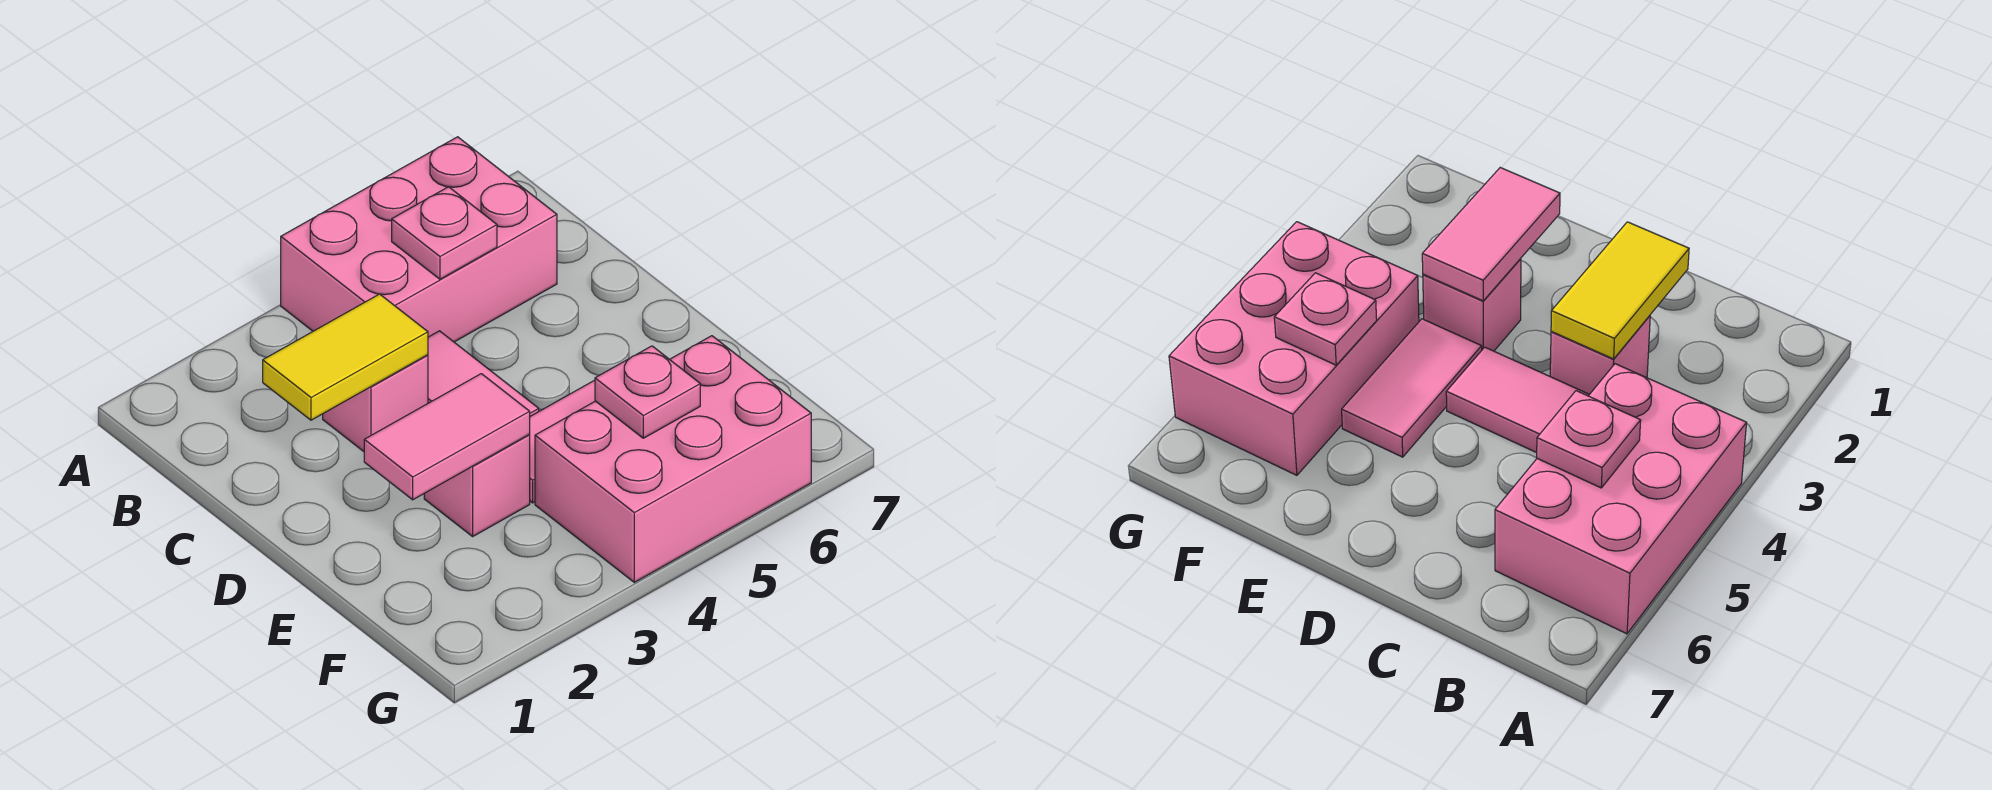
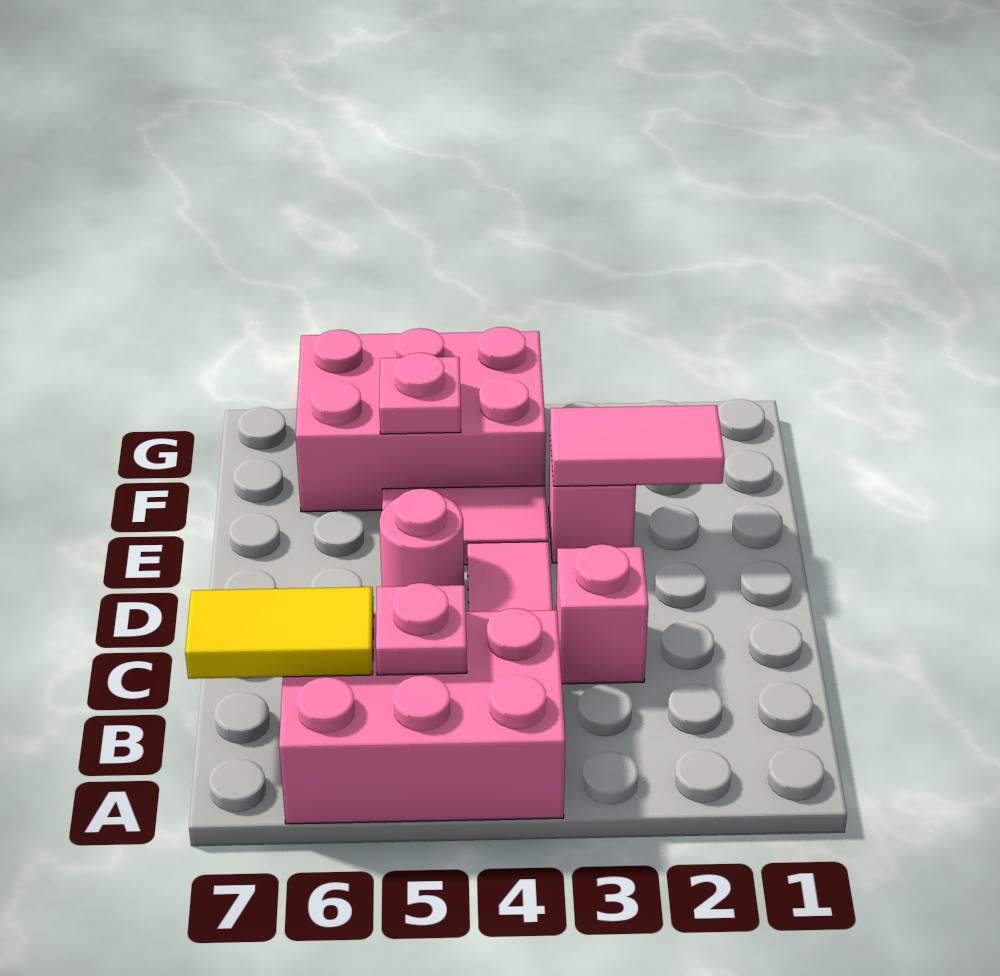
yellow 1x2 tile [263,294,428,420] -> yellow 1x2 tile moved to [185,587,374,679]
none -> pink 1x1 round brick [379,488,464,587]

